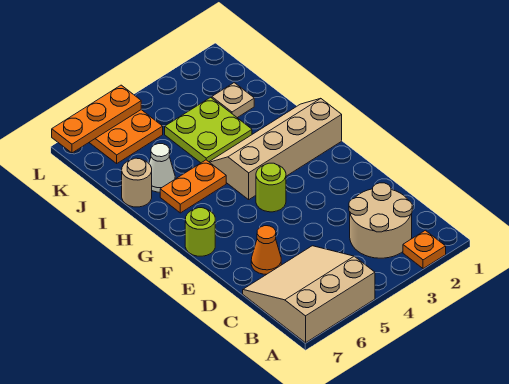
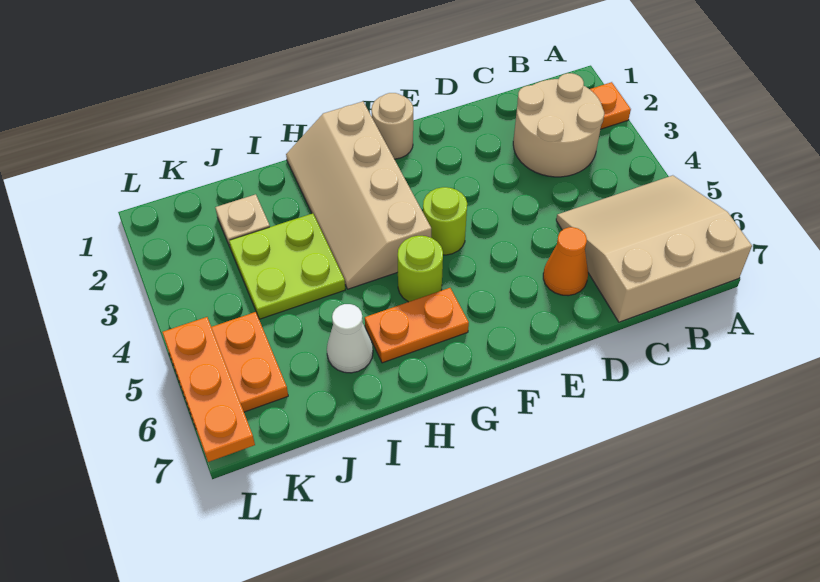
tan 3x3 slope [243,246,375,343] -> tan 3x3 slope turned to [556,175,752,322]
lime 1x1 round brick [185,208,215,256] -> lime 1x1 round brick moved to [398,236,443,302]
orange 1x2 plate [160,160,226,213] -> orange 1x2 plate turned to [365,288,469,363]
tan 1x1 round brick [122,158,152,207] -> tan 1x1 round brick moved to [371,93,413,159]

